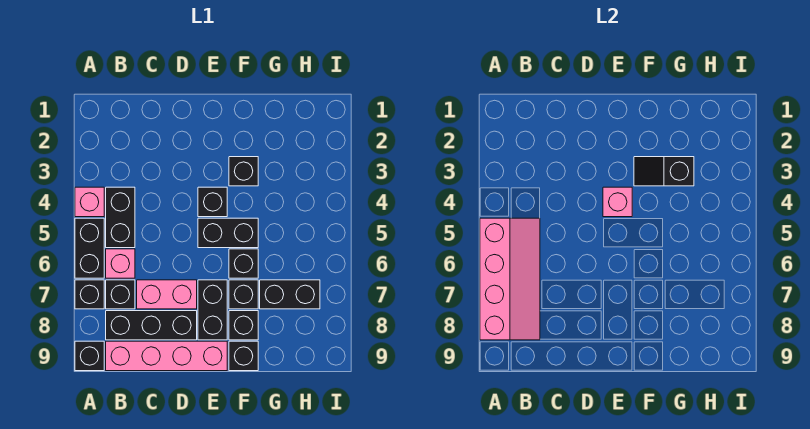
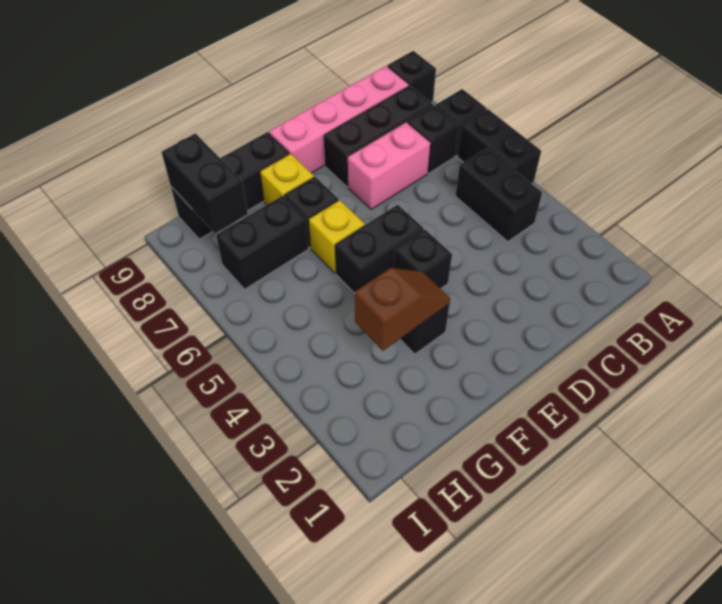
pink 1x1 brick [75,187,104,217] -> none
pink 2x4 slope [480,218,540,340] -> none
pink 1x1 brick [106,249,135,278] -> none
pink 1x1 brick [603,187,632,217] -> none
black 1x2 brick [198,280,227,340] -> black 1x2 brick moved to [162,133,248,233]
black 1x2 slope [634,157,694,186] -> brown 1x2 slope [355,268,450,351]
black 1x1 brick [229,249,258,278] -> yellow 1x1 brick [309,200,365,273]
black 1x1 brick [229,311,258,340] -> yellow 1x1 brick [260,154,314,205]
black 1x1 brick [229,341,258,371] -> black 1x3 brick [171,132,290,239]

